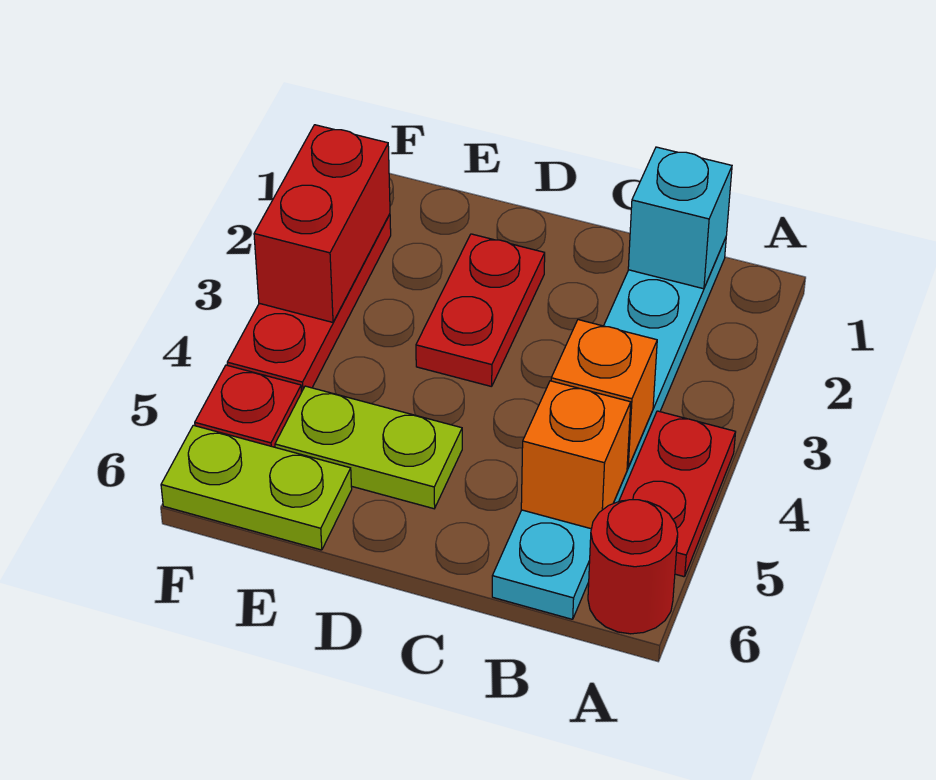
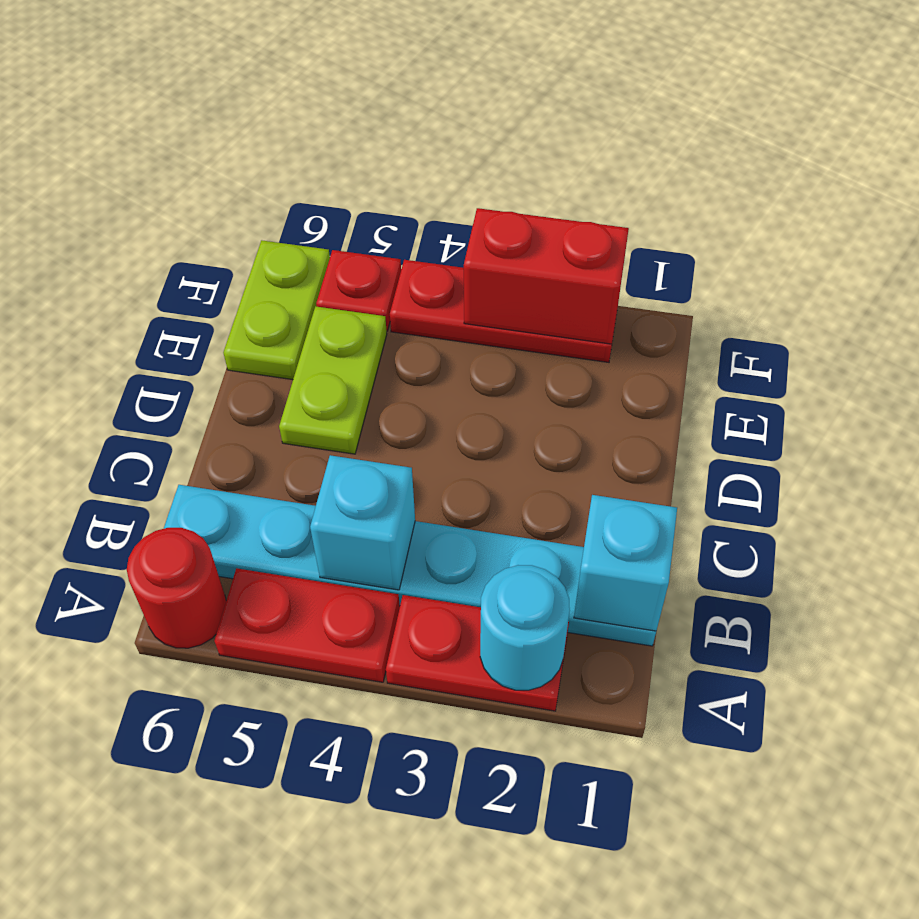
none -> cyan 1x1 round brick [480,565,570,690]
orange 1x1 brick [551,320,657,468] -> cyan 1x1 brick [310,455,415,590]
orange 1x1 brick [521,381,631,529] -> none
red 1x2 plate [416,234,545,387] -> red 1x2 plate moved to [386,595,569,711]

